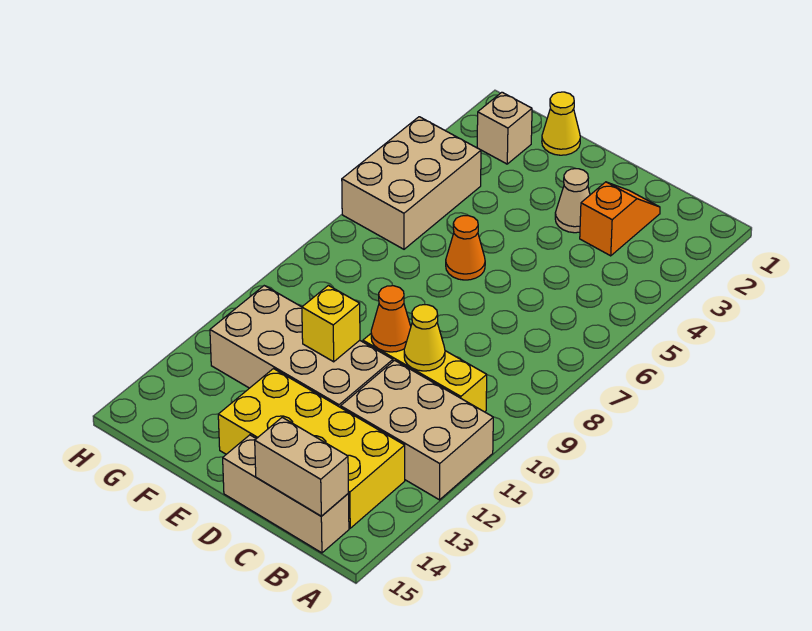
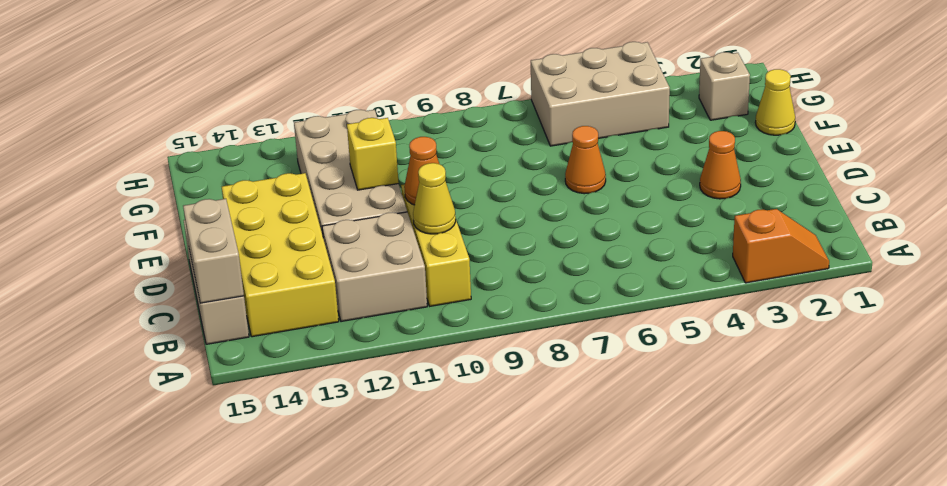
tan 2x3 brick [341,360,493,500] -> tan 2x2 brick [322,212,427,322]
orange 1x2 slope [580,182,660,256] -> orange 1x2 slope moved to [733,209,829,283]
tan 1x1 cone [555,169,590,233] -> orange 1x1 cone [700,131,741,199]

